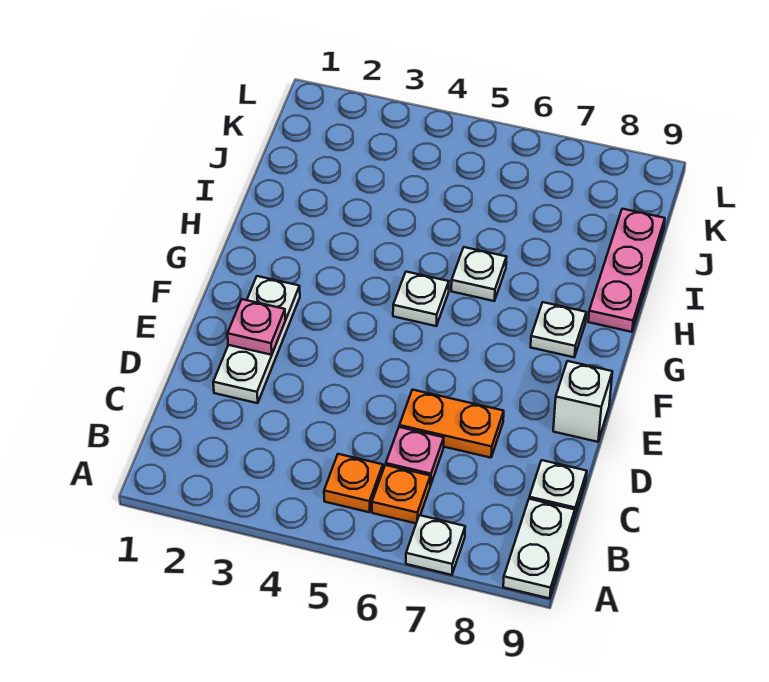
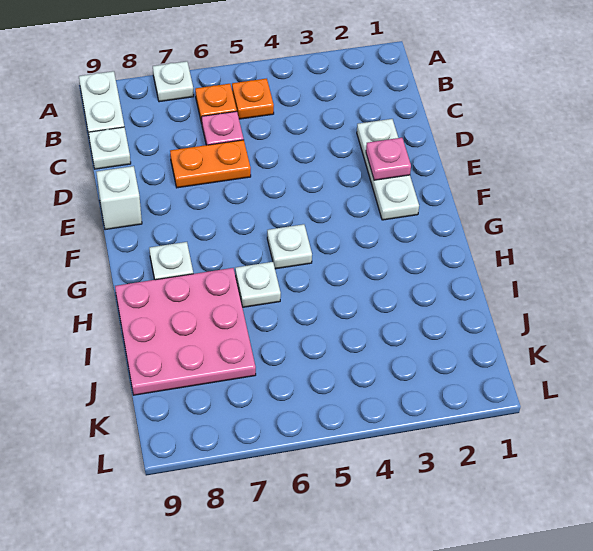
pink 1x3 plate [588,209,665,332] -> pink 3x3 plate [115,268,256,395]

